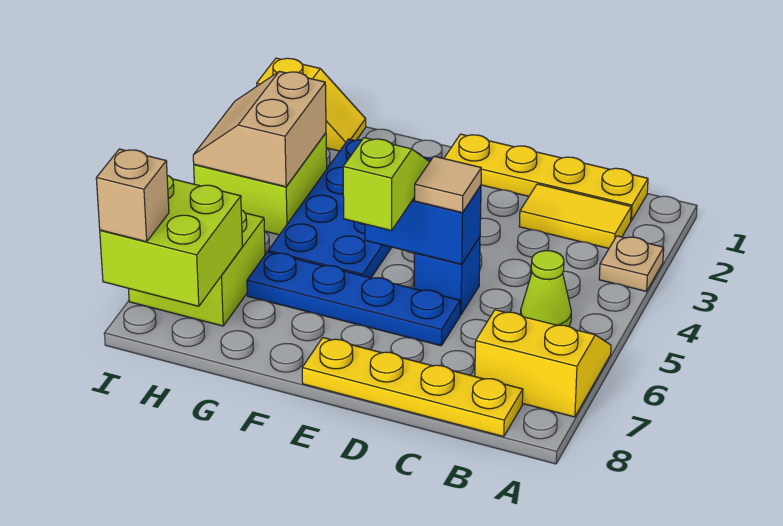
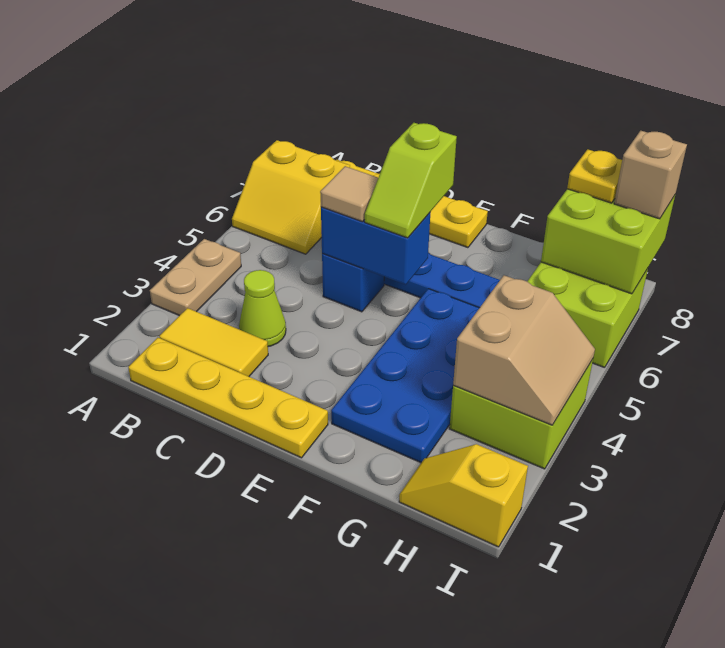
tan 1x1 plate [599,236,664,291] -> tan 1x2 plate [150,239,241,316]
lime 1x1 cone [521,251,571,326] -> lime 1x1 cone moved to [239,270,286,347]
none -> yellow 1x1 plate [567,149,622,203]

